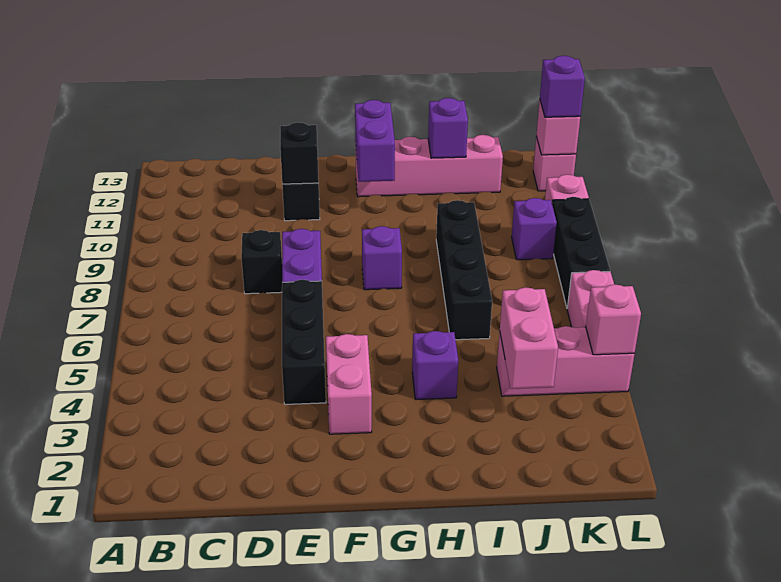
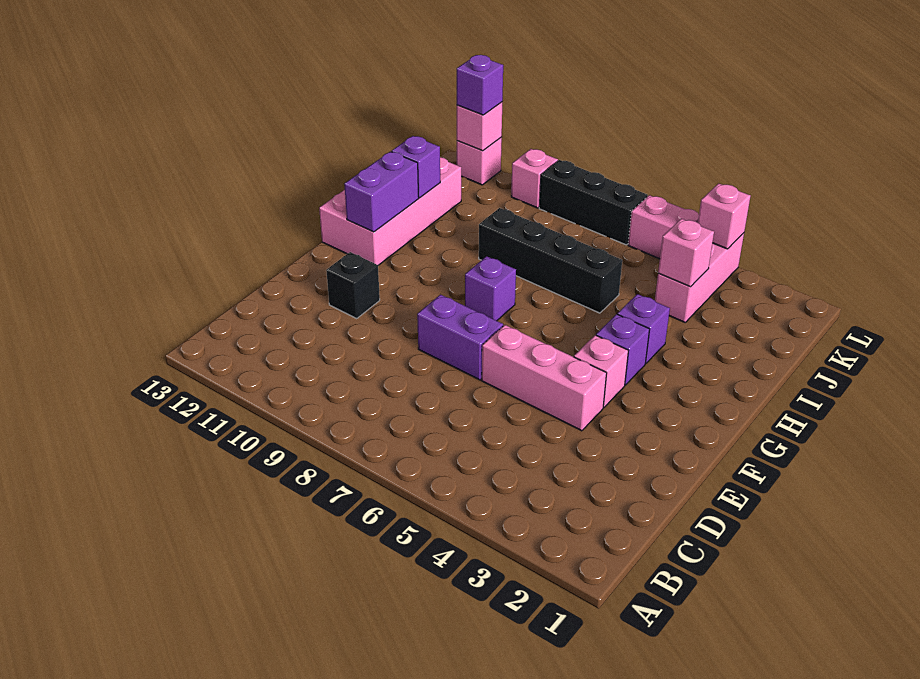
black 1x1 brick [241,230,282,294] -> none
black 1x3 brick [282,280,326,404] -> pink 1x3 brick [482,325,607,431]
black 1x1 brick [280,122,319,184] -> none
pink 1x2 brick [326,334,372,434] -> pink 1x1 brick [574,335,628,407]
purple 1x2 brick [355,100,395,182] -> purple 1x2 brick turned to [344,152,419,232]
pink 1x4 brick [355,135,503,197] -> pink 2x4 brick [319,157,461,265]
pink 1x2 brick [500,287,558,389] -> pink 1x1 brick [658,219,714,287]
purple 1x1 brick [512,198,557,260] -> purple 1x1 brick moved to [596,314,650,385]

